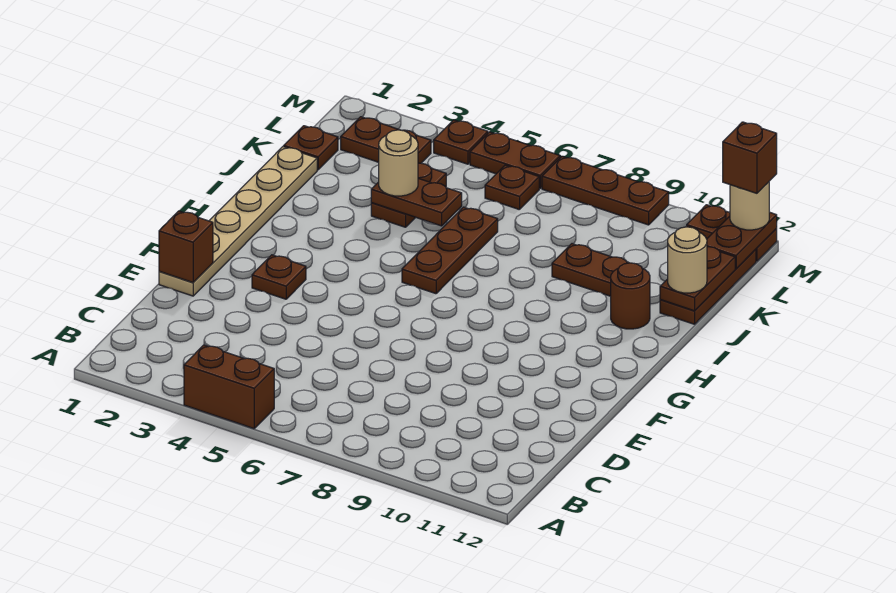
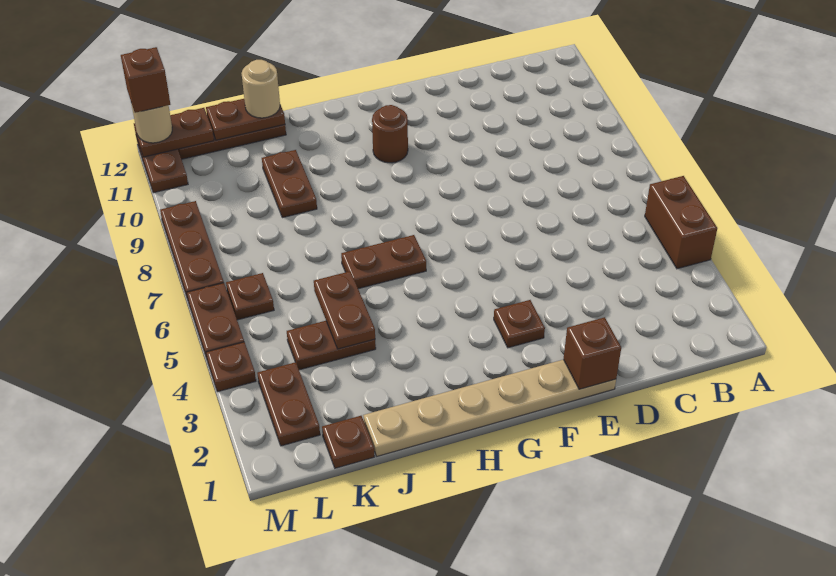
brown 1x3 plate [402,207,498,294] -> brown 1x2 plate [341,235,426,289]
brown 1x1 round brick [611,263,650,329] -> brown 1x1 round brick moved to [372,105,408,163]
tan 1x1 round brick [379,130,418,196] -> none

